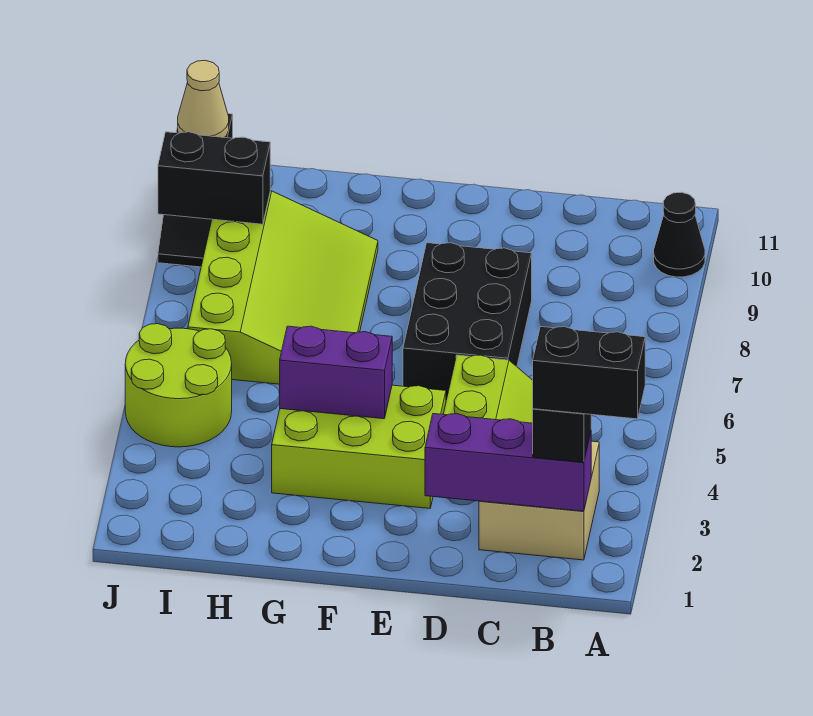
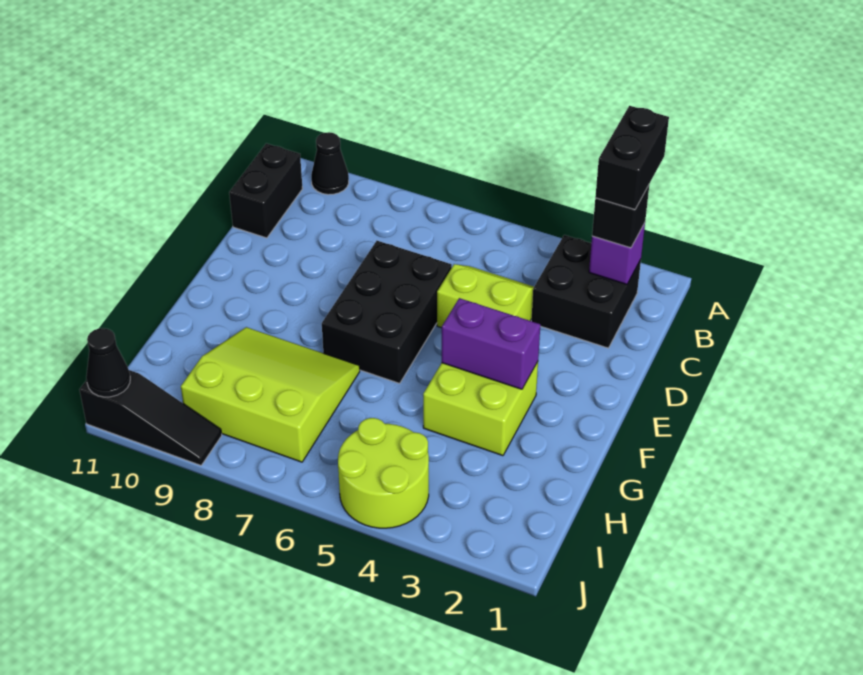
tan 2x2 brick [479,441,599,560] -> black 2x2 brick [531,235,641,348]
purple 1x3 brick [425,414,591,511] -> purple 1x1 brick [589,223,645,284]
black 2x3 brick [403,243,532,400] -> black 2x3 brick turned to [322,241,452,383]
lime 2x3 brick [272,385,446,508] -> lime 2x2 brick [423,362,538,456]
purple 1x2 brick [280,326,392,419] -> purple 1x2 brick turned to [442,298,540,389]
lime 3x4 slope [188,191,378,384] -> lime 3x3 slope [181,327,360,462]
black 1x2 brick [158,132,270,224] -> black 1x2 brick moved to [229,143,303,238]
tan 1x1 cone [178,60,229,137] -> black 1x1 cone [86,328,130,397]

